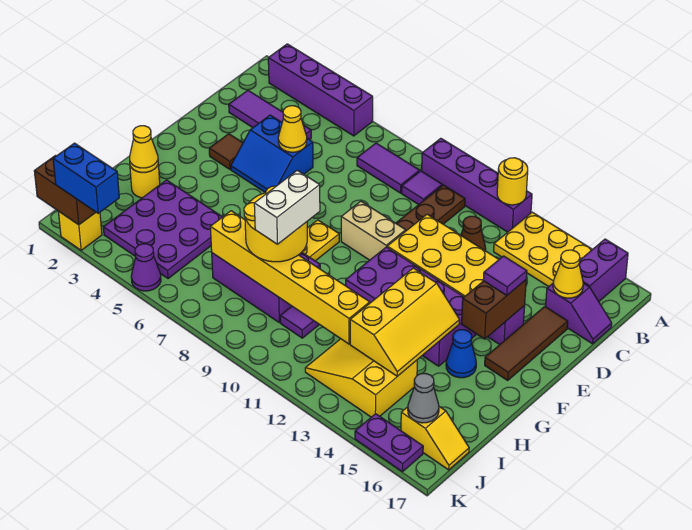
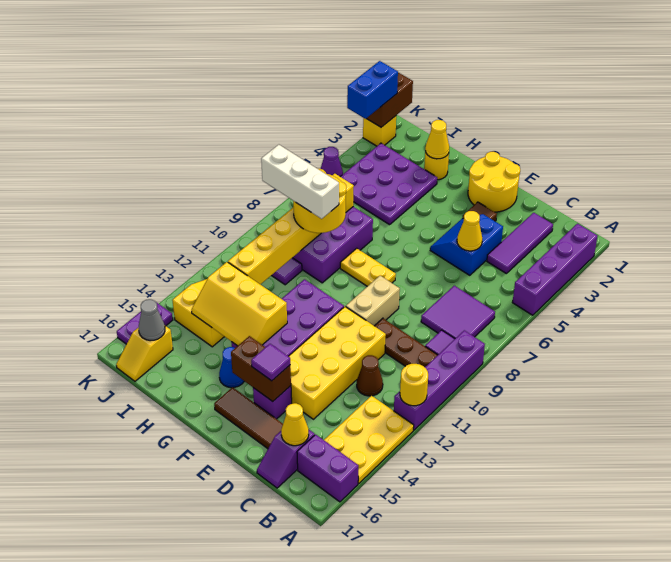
purple 1x2 tile [357,143,420,193] -> purple 2x2 tile [421,286,495,338]
none -> yellow 2x2 round brick [468,152,520,212]
white 1x2 brick [254,170,320,244] -> white 1x3 brick [261,145,339,219]

